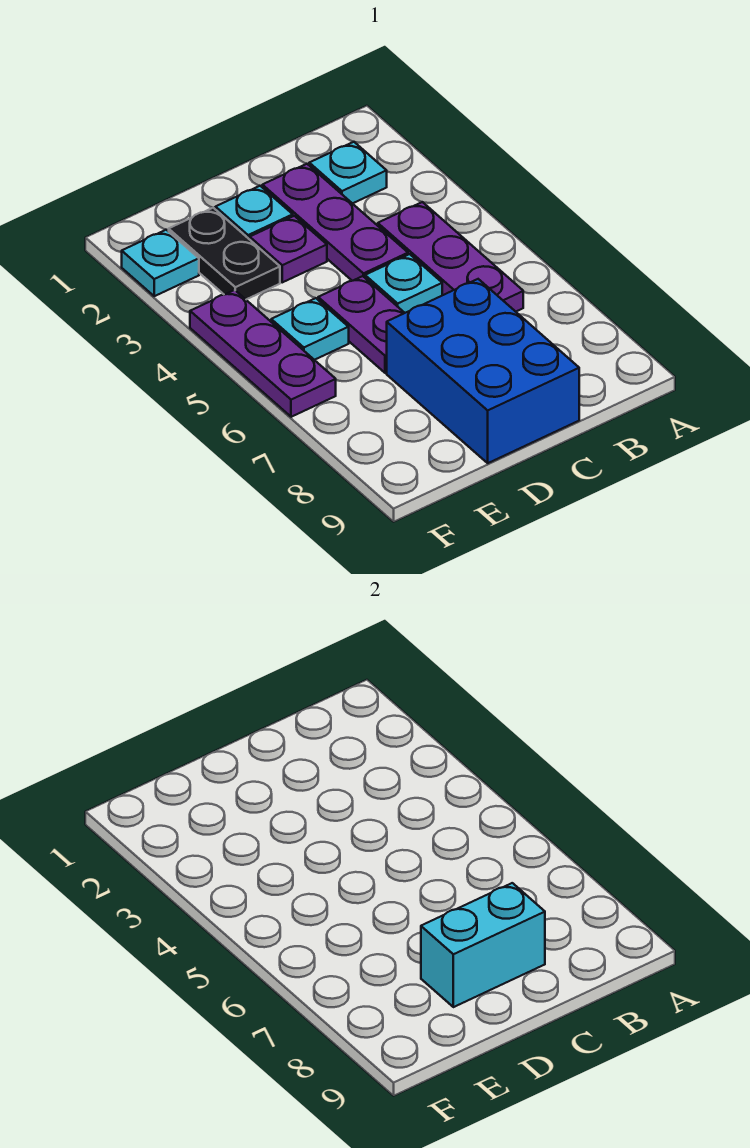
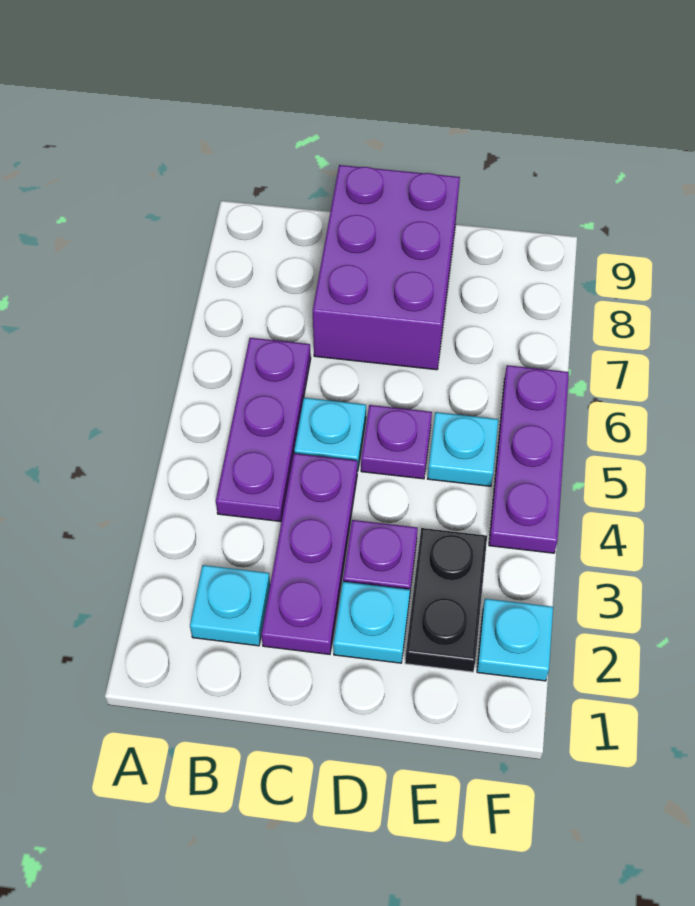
blue 2x3 brick [387,279,579,463] -> purple 2x3 brick [313,165,460,370]
cyan 1x2 brick [421,883,545,1007] -> none
purple 1x2 plate [318,276,404,373] -> purple 1x1 plate [361,405,432,479]

